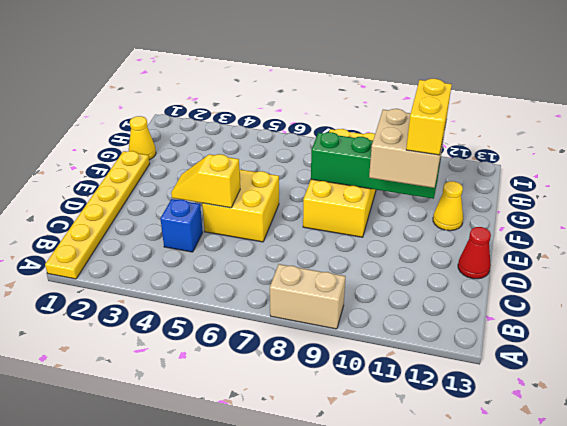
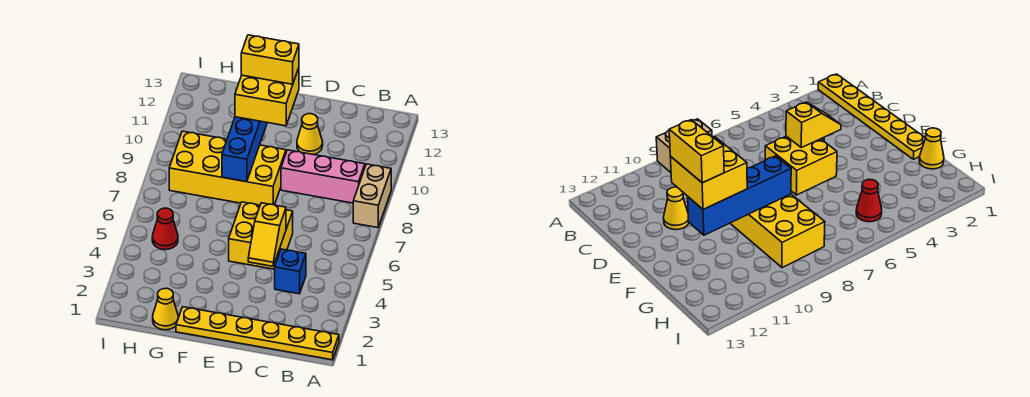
none -> pink 1x3 brick [281,150,365,203]
red 1x1 cone [458,227,491,279] -> red 1x1 cone moved to [152,208,178,250]
tan 2x2 brick [369,109,446,188] -> yellow 2x2 brick [235,68,299,126]
green 1x4 brick [311,132,441,199] -> blue 1x4 brick [222,117,267,182]
yellow 1x1 cone [433,181,463,231] -> yellow 1x1 cone moved to [297,114,323,155]

